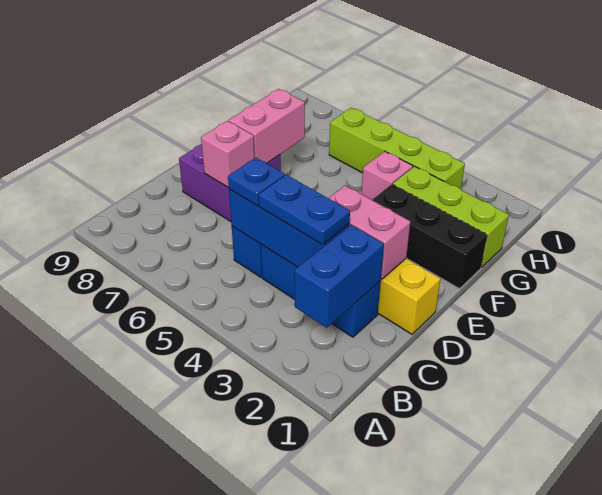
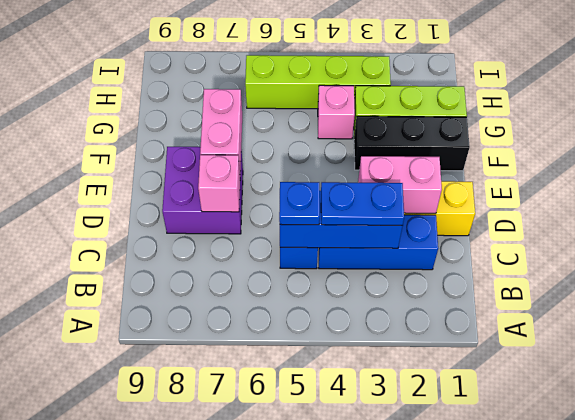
blue 1x2 brick [294,225,384,328] -> none

